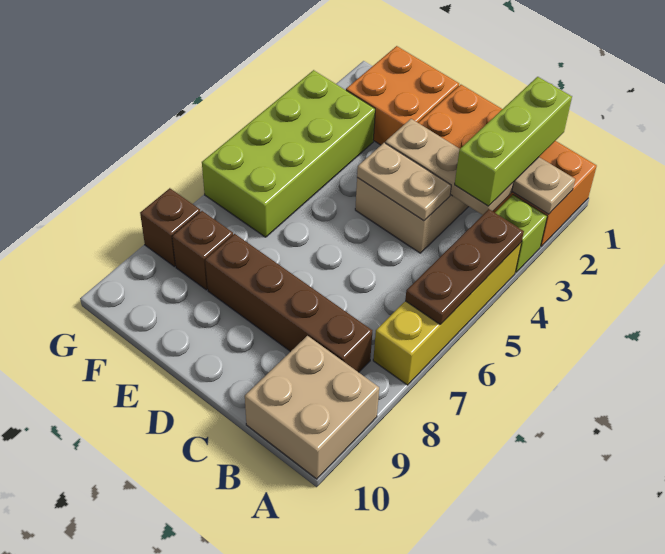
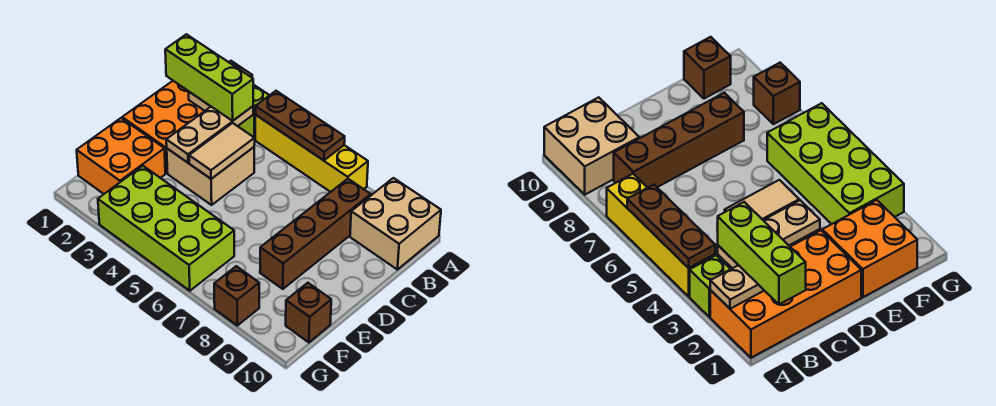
tan 1x2 plate [357,143,451,221] -> tan 1x2 tile [189,123,255,179]
brown 1x1 brick [172,211,233,290] -> brown 1x1 brick moved to [286,283,331,342]

